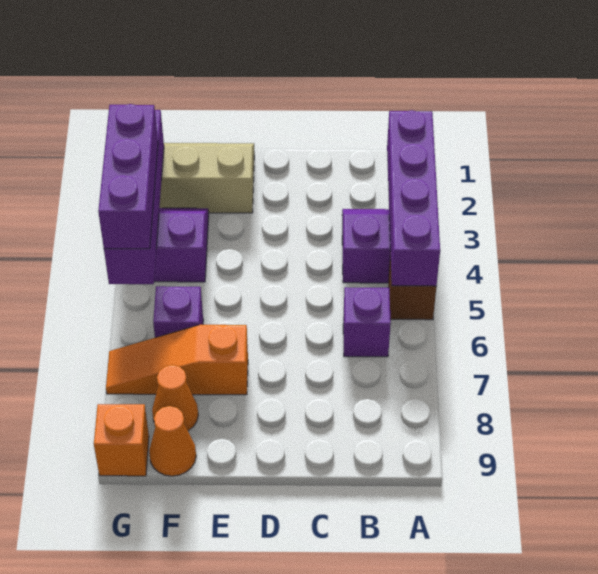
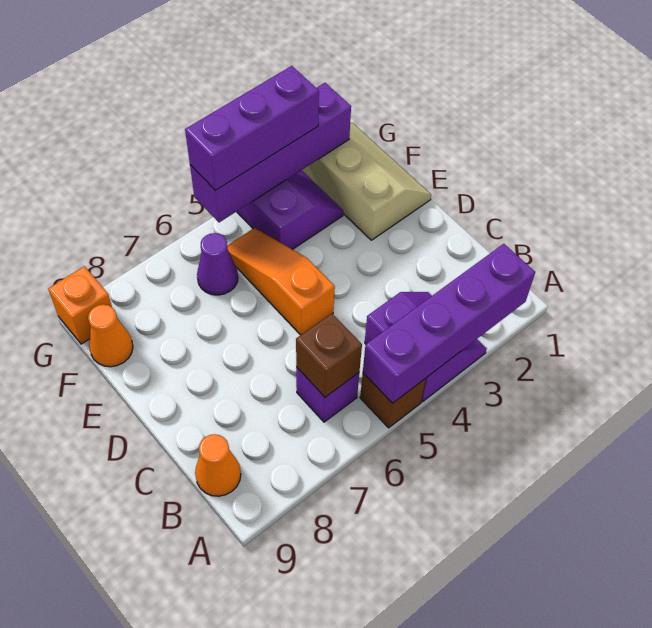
none -> brown 1x1 brick [296,313,362,397]
orange 1x3 slope [106,325,248,395] -> orange 1x3 slope moved to [227,228,335,335]
purple 1x1 brick [153,286,203,338] -> purple 1x1 cone [197,233,238,295]
orange 1x1 cone [152,365,198,431] -> orange 1x1 cone moved to [195,434,241,496]

